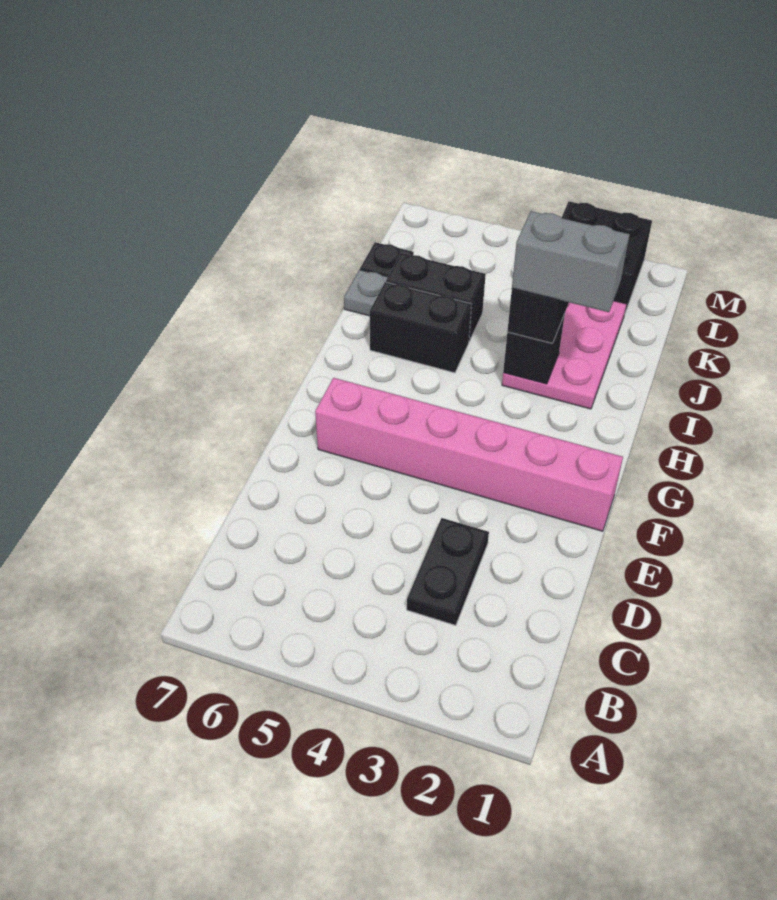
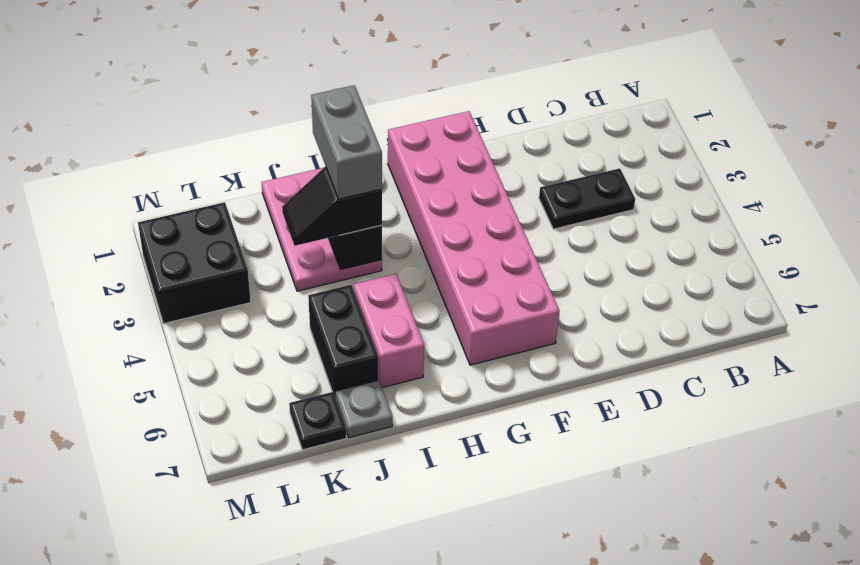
pink 1x6 brick [315,378,623,531] -> pink 2x6 brick [388,111,559,365]
pink 2x3 plate [502,301,627,409] -> pink 2x3 plate turned to [262,168,382,291]
black 1x2 brick [370,282,471,373] -> pink 1x2 brick [354,274,424,388]

